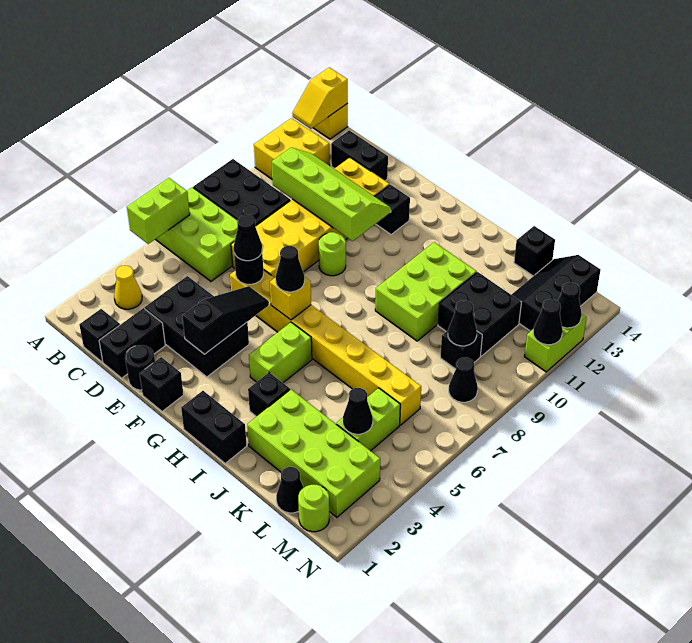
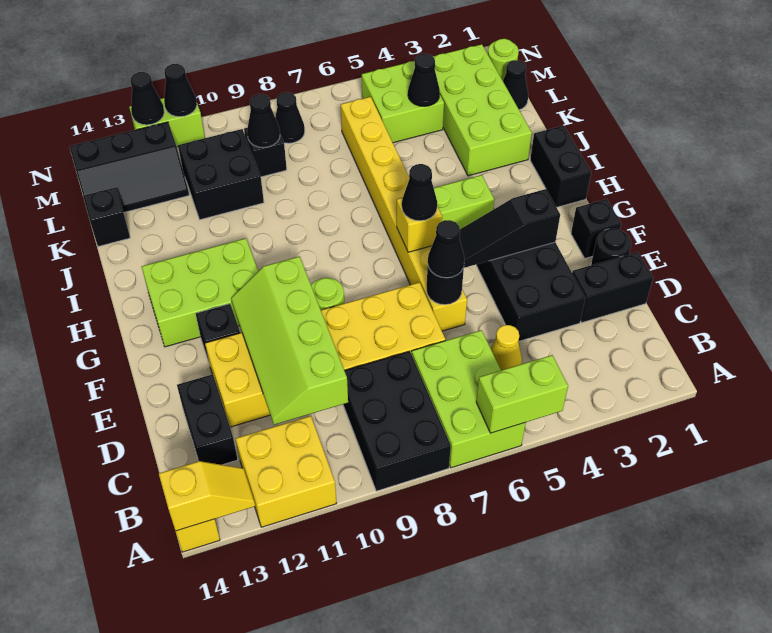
yellow 1x1 cone [114,266,142,309] -> yellow 1x1 cone moved to [491,325,522,370]
black 1x1 brick [79,309,120,362] -> none
black 1x1 brick [248,373,290,417] -> none
lime 2x3 brick [375,242,477,341] -> lime 2x3 brick moved to [142,238,258,347]
lime 1x2 brick [336,388,400,451] -> lime 2x2 brick [362,61,444,143]

